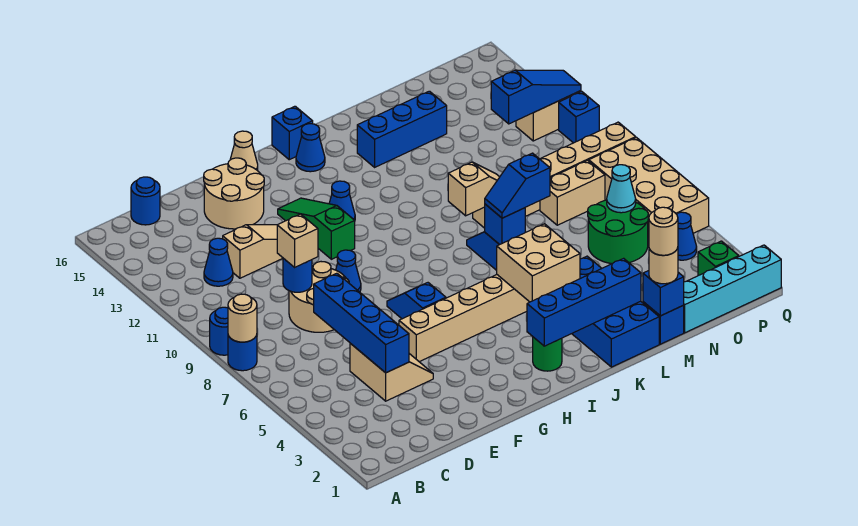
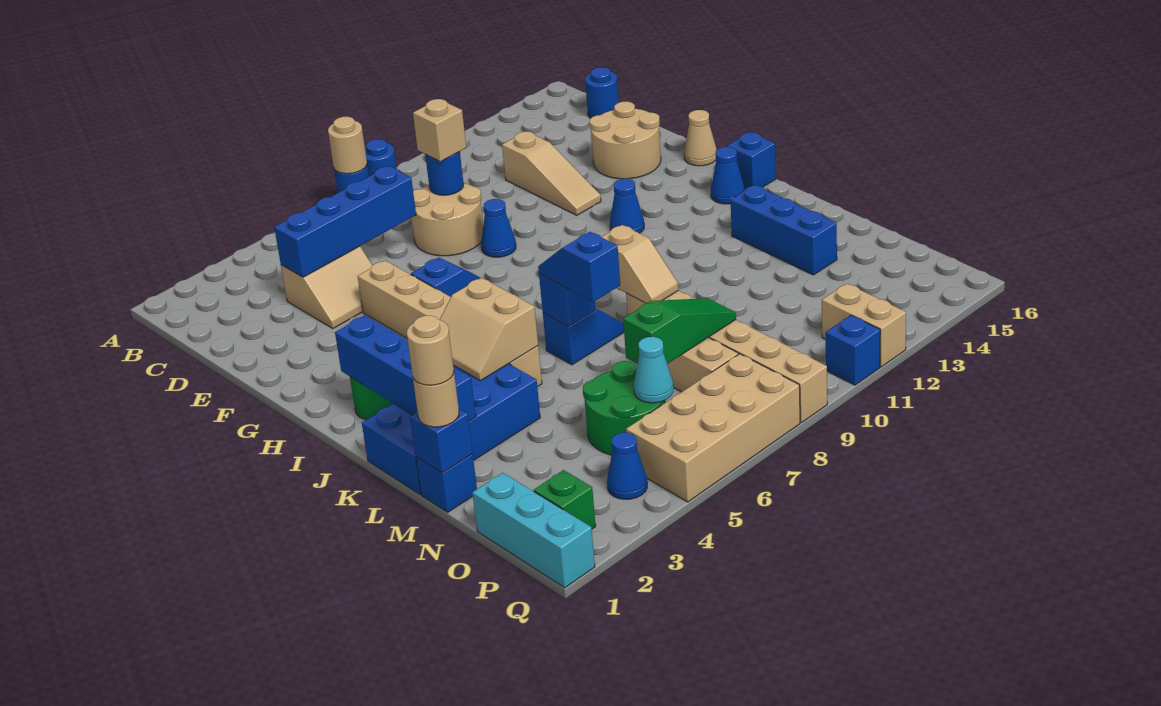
blue 1x1 cone [204,238,233,286] -> none
green 1x3 slope [278,198,355,259] -> green 1x3 slope moved to [623,298,736,364]
tan 2x2 brick [497,224,580,302] -> tan 2x2 slope [440,278,538,381]
cyan 1x4 brick [683,245,781,333] -> cyan 1x3 brick [472,473,595,588]
blue 1x3 slope [491,70,581,124] -> none

